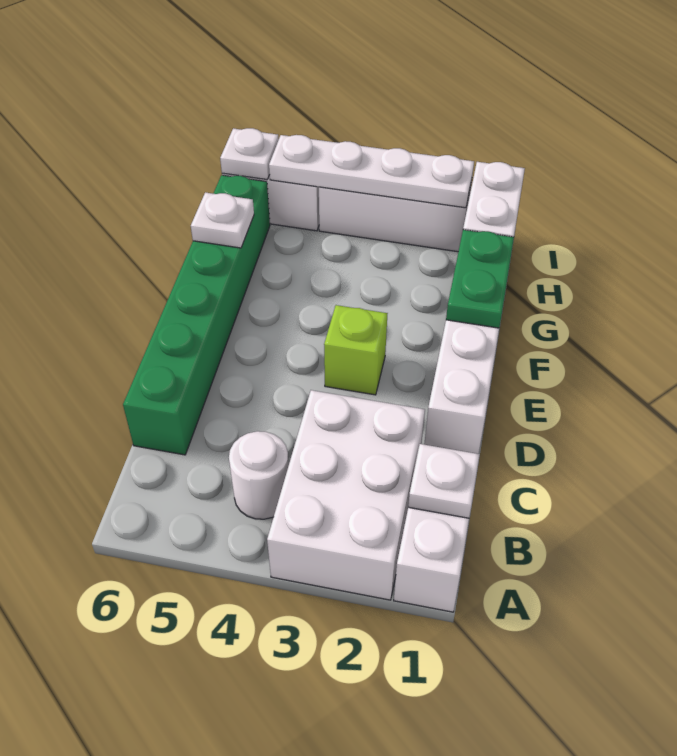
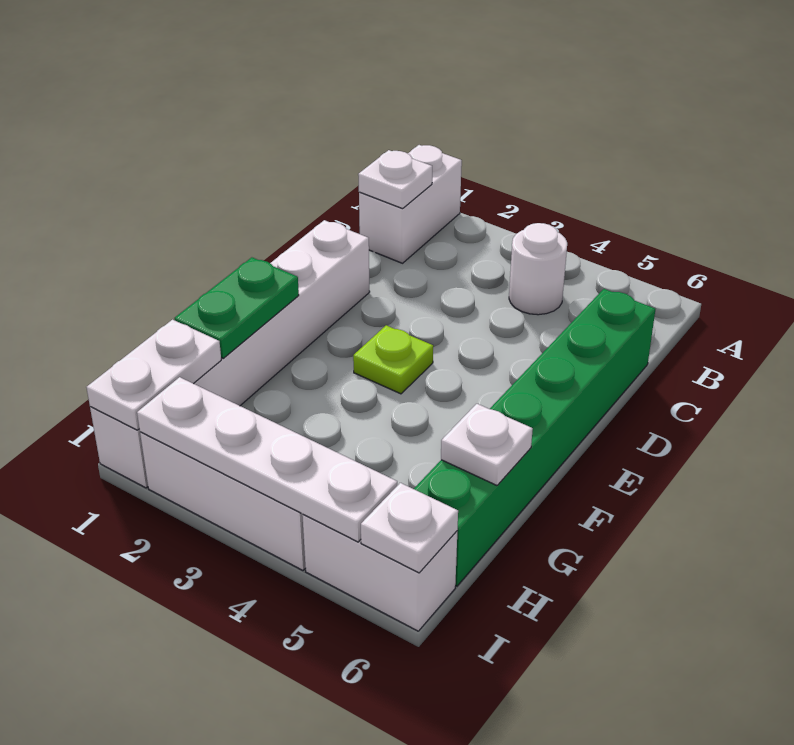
white 2x3 brick [267,390,425,600] -> none
lime 1x1 brick [324,305,388,395] -> lime 1x1 plate [353,325,433,394]

